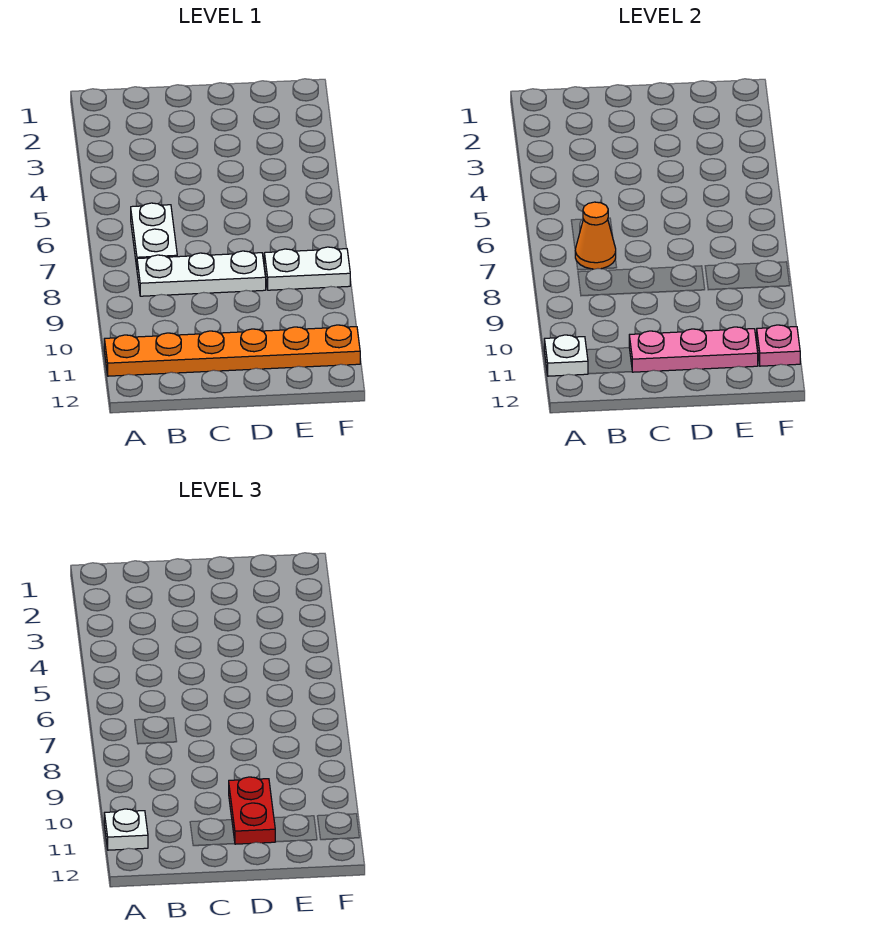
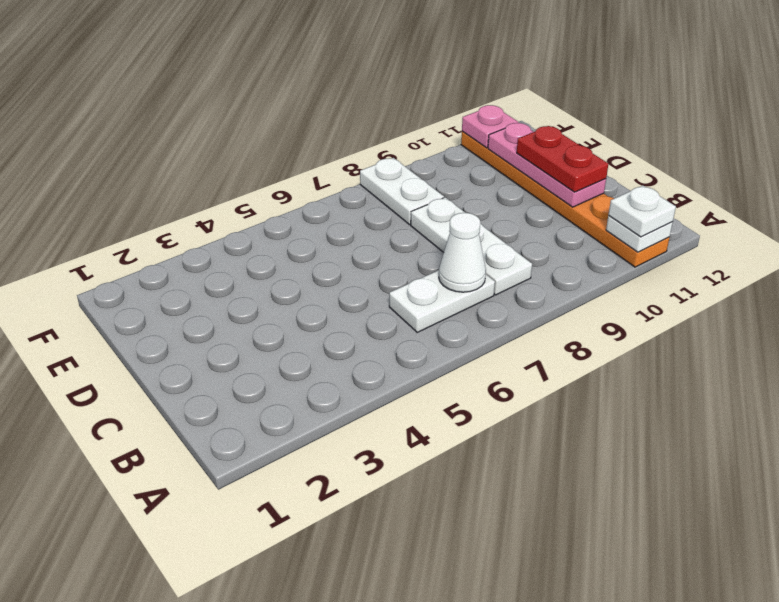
orange 1x1 cone [575,202,616,269] -> white 1x1 cone [439,213,486,292]
red 1x2 plate [229,777,275,844] -> red 1x2 plate turned to [517,126,608,192]

